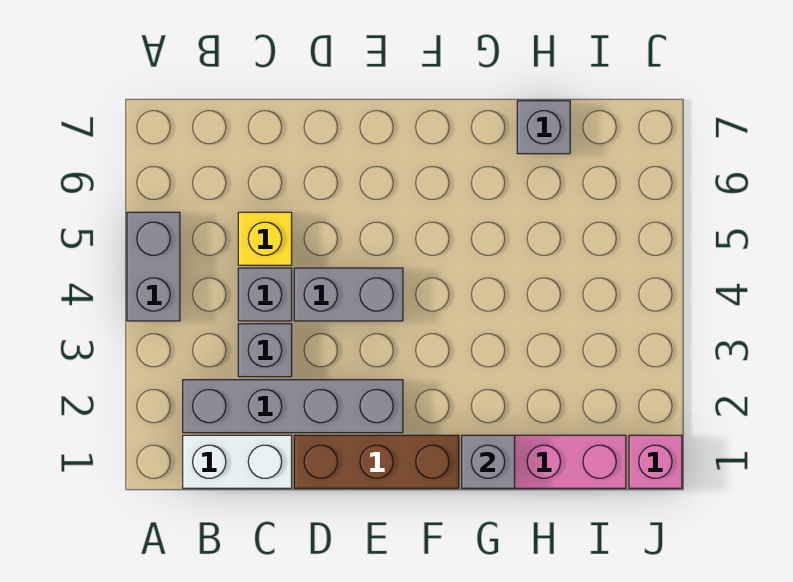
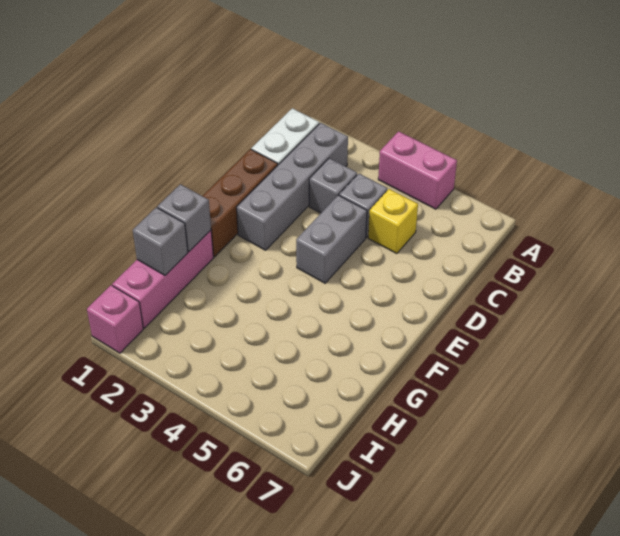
grey 1x2 brick [127,212,180,321] -> pink 1x2 brick [378,131,457,209]
grey 1x1 brick [517,101,570,154] -> grey 1x1 brick moved to [133,207,188,275]

